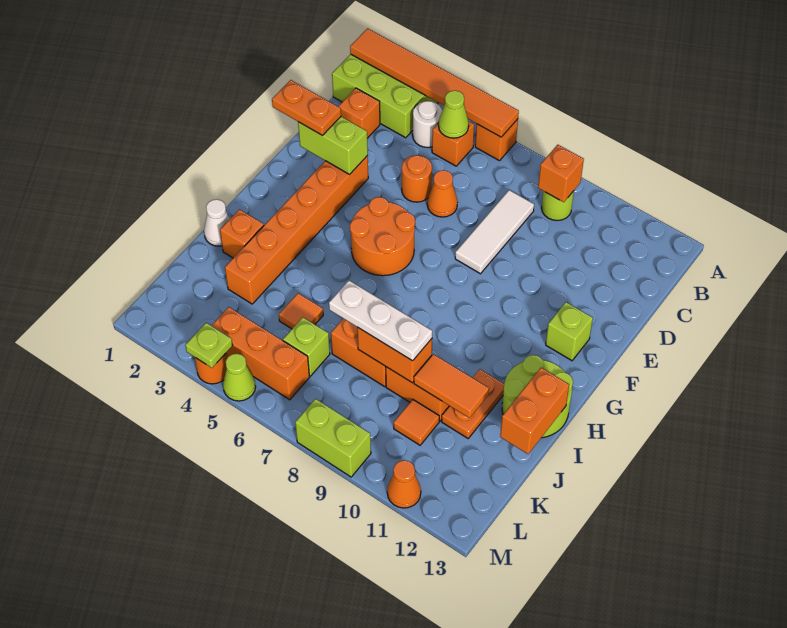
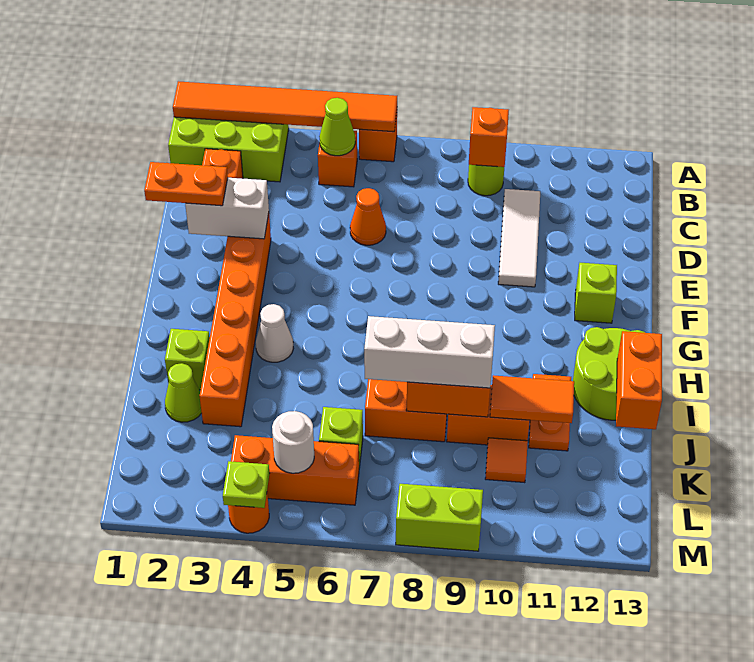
white 1x1 round brick [413,101,442,147] -> white 1x1 round brick moved to [272,411,314,473]
white 1x3 tile [455,190,534,274] -> white 1x3 tile moved to [498,189,540,287]
orange 1x1 round brick [402,155,432,202] -> none
lime 1x2 brick [298,117,368,174] -> white 1x2 brick [185,178,269,239]
orange 2x2 round brick [350,197,415,276] -> none
white 1x1 cone [204,199,230,246] -> white 1x1 cone moved to [256,304,293,362]
orange 1x1 brick [220,209,264,258] -> lime 1x1 brick [165,329,210,390]
orange 1x1 tile [279,293,323,329] -> none
white 1x3 plate [329,281,432,361] -> white 1x3 brick [364,316,495,388]
lime 1x1 cone [223,354,256,401] -> lime 1x1 cone moved to [165,363,202,422]
orange 1x1 cone [387,460,421,508] -> none

